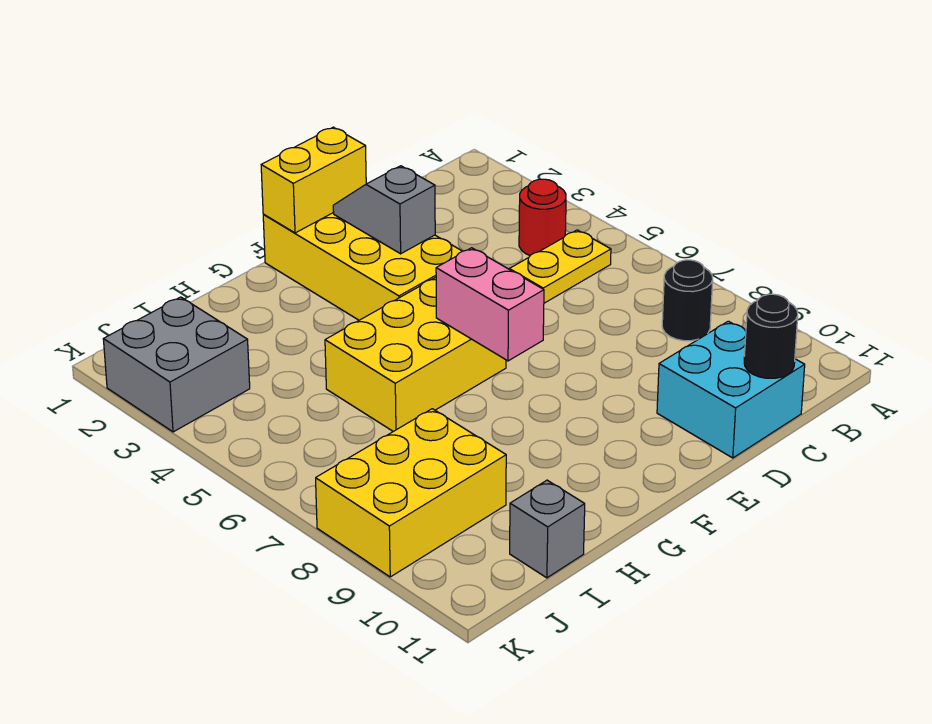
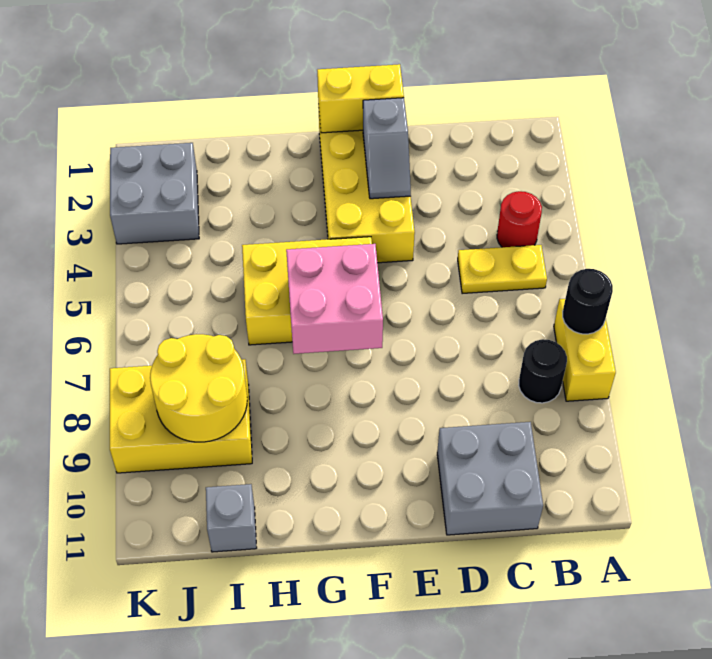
none -> yellow 1x2 brick [554,299,616,401]
cyan 2x2 brick [657,321,805,458] -> grey 2x2 brick [437,422,543,535]
black 1x1 round brick [744,294,798,378] -> black 1x1 round brick moved to [563,269,613,334]
grey 1x2 slope [333,166,435,254] -> grey 1x2 slope turned to [363,98,411,199]
pink 1x2 brick [436,248,544,361] -> pink 2x2 brick [286,244,383,354]
none -> yellow 2x2 round brick [150,334,247,442]

